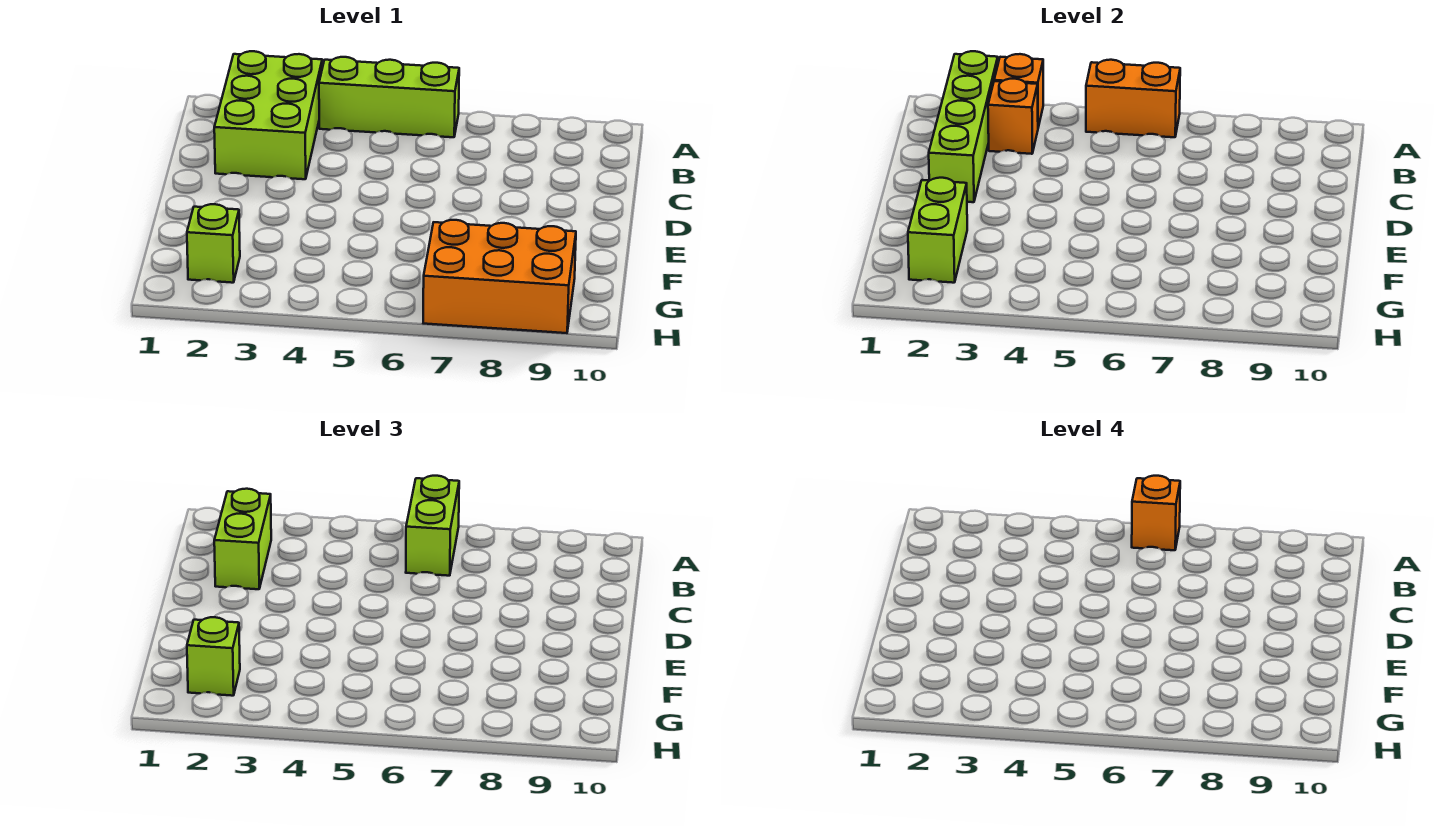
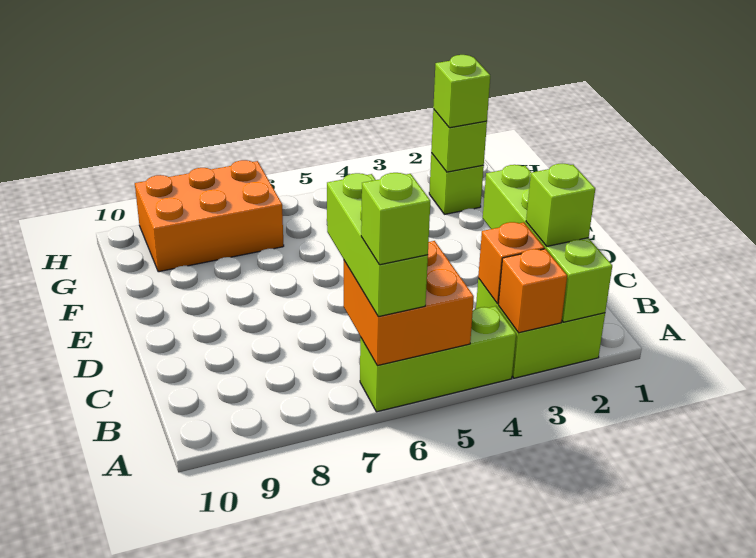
lime 2x3 brick [214,51,322,179] -> lime 2x2 brick [476,278,605,378]
orange 1x2 brick [1086,60,1180,137] -> orange 2x2 brick [344,241,474,366]
lime 1x2 brick [406,476,459,576] -> lime 1x3 brick [327,173,428,317]
orange 1x1 brick [1132,476,1180,550] -> lime 1x1 brick [361,173,430,265]
lime 1x2 brick [214,489,271,589] -> lime 1x1 brick [526,164,595,246]
lime 1x2 brick [908,178,967,283] -> lime 1x1 brick [431,109,487,172]

